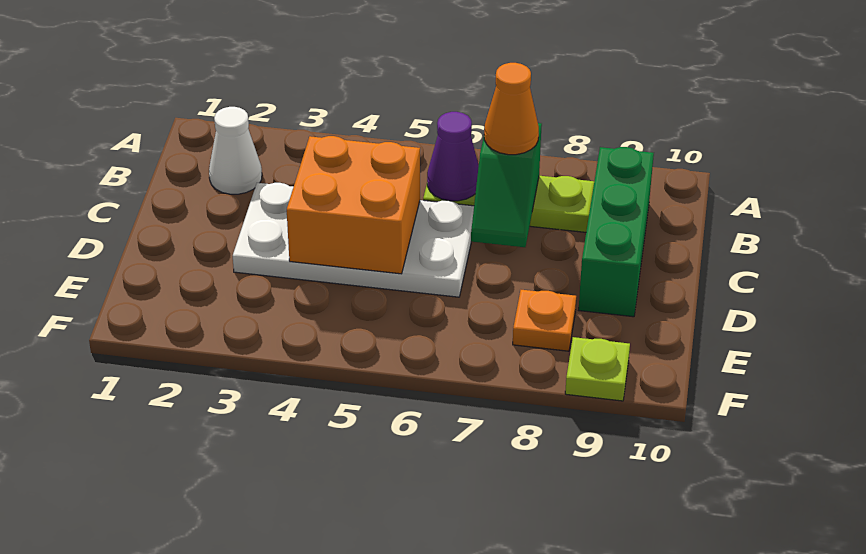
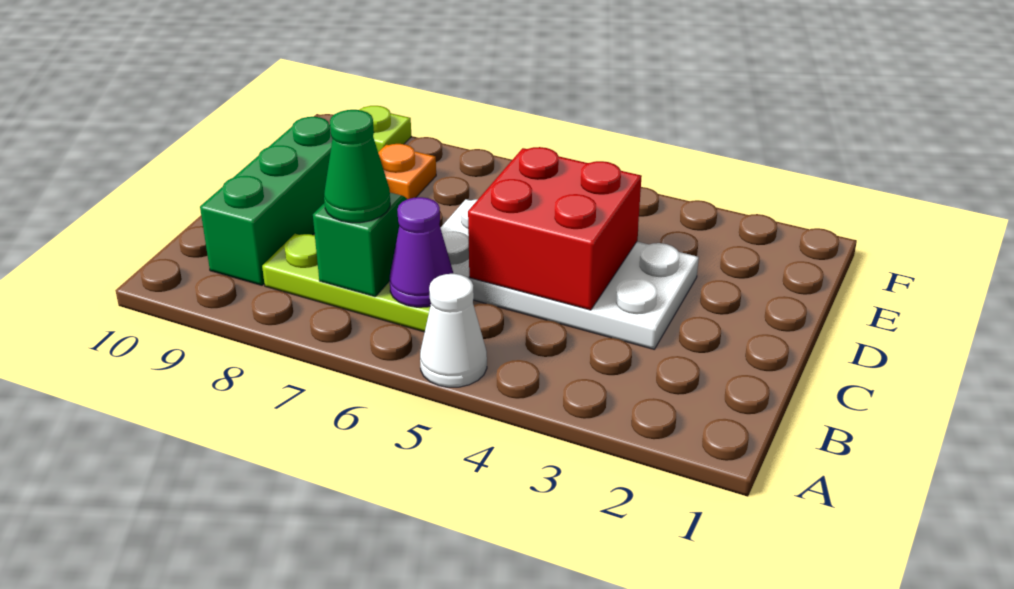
white 1x1 cone [209,107,262,194] -> white 1x1 cone moved to [420,274,487,387]
orange 1x1 cone [484,63,539,155] -> green 1x1 cone [324,110,390,223]
orange 2x2 brick [287,136,420,274] -> red 2x2 brick [468,147,642,310]

